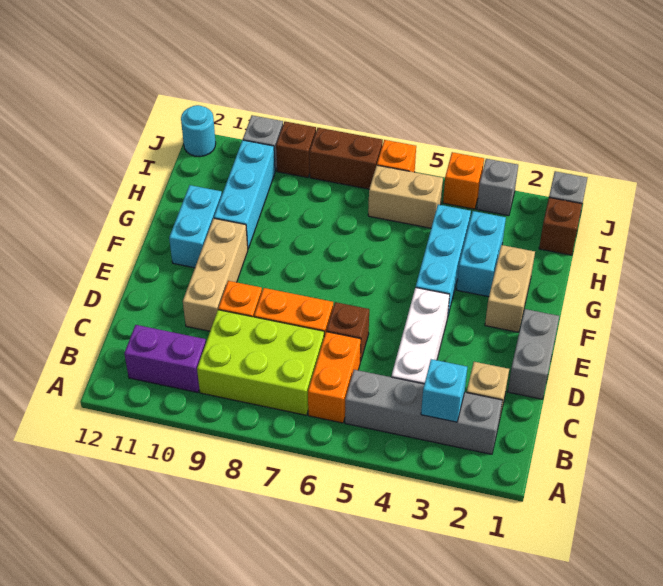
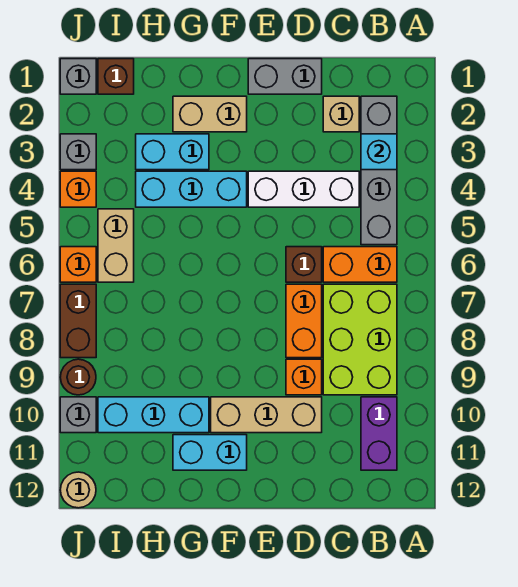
brown 1x1 brick [276,122,316,178] -> brown 1x1 round brick [60,359,96,395]
cyan 1x1 round brick [181,105,216,157] -> tan 1x1 round brick [60,472,96,508]

